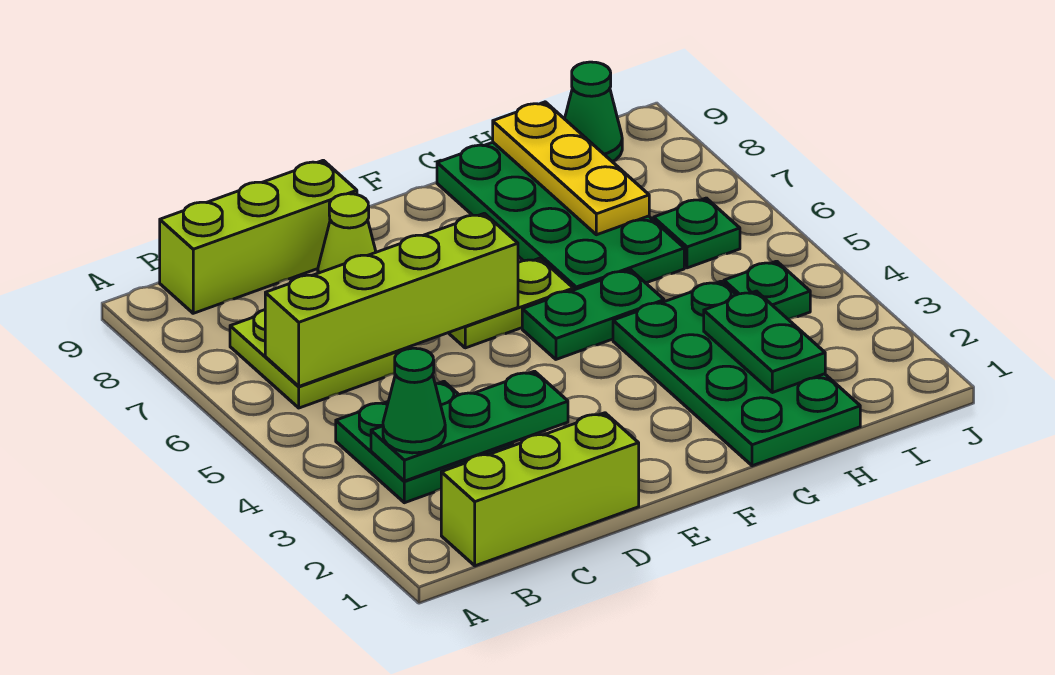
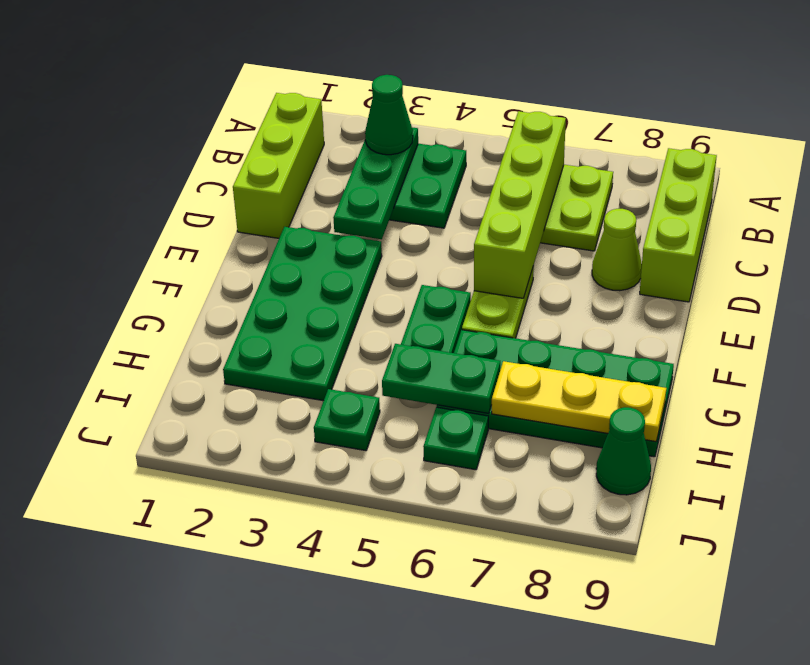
green 2x4 plate [613,281,860,466] -> green 2x4 plate turned to [223,227,382,401]
green 1x2 plate [704,291,825,393] -> green 1x2 plate moved to [382,344,500,413]

